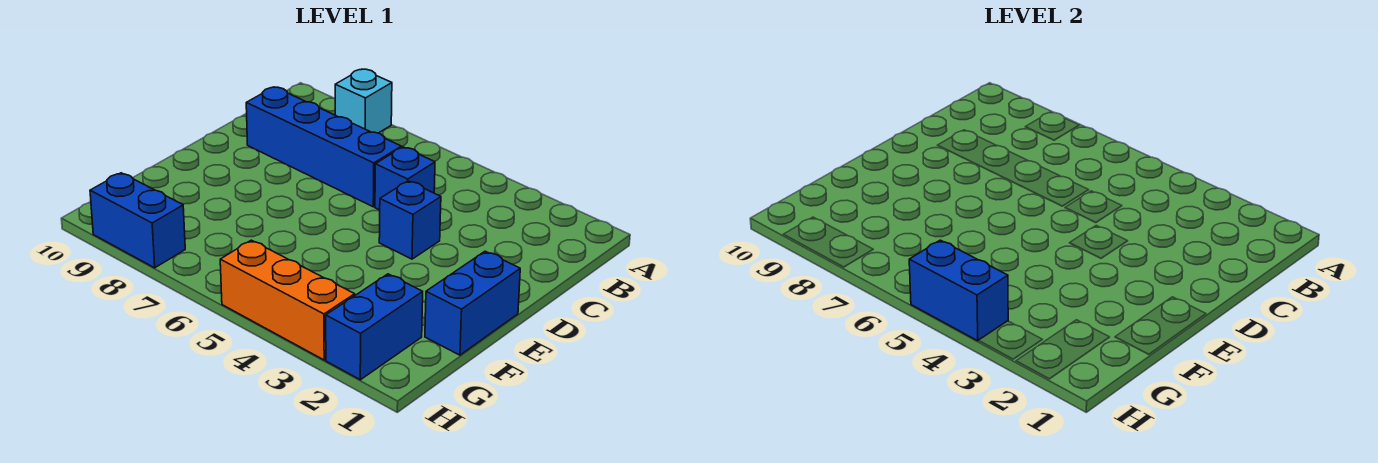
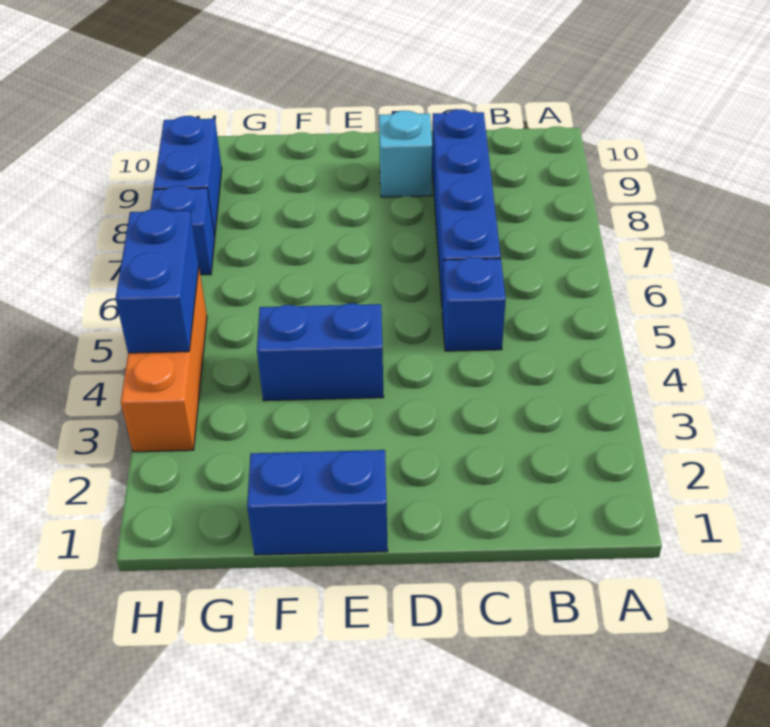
cyan 1x1 brick [335,69,392,133] -> cyan 1x1 brick moved to [379,111,432,197]
blue 1x1 brick [379,181,441,259] -> blue 1x1 brick moved to [150,186,215,275]
blue 1x2 brick [326,274,423,380] -> blue 1x2 brick moved to [257,303,384,401]

